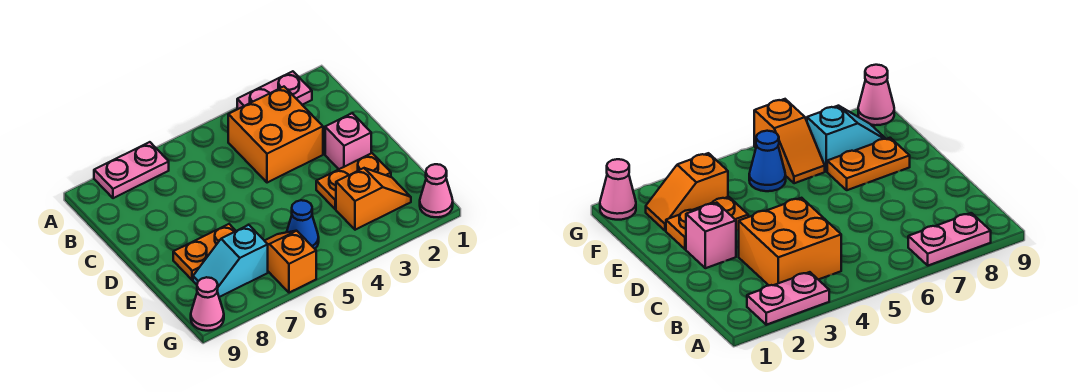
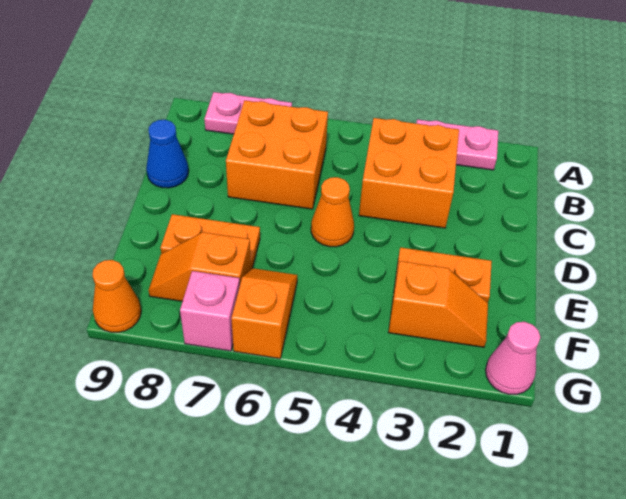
none -> orange 2x2 brick [226,100,328,209]
pink 1x1 brick [325,113,371,169] -> pink 1x1 brick moved to [180,271,240,351]
none -> orange 1x1 cone [311,177,354,247]
blue 1x1 cone [287,200,319,249] -> blue 1x1 cone moved to [146,120,189,188]
cyan 1x2 slope [193,225,268,297] -> orange 1x2 slope [148,232,251,301]
pink 1x1 cone [191,277,224,331] -> orange 1x1 cone [93,260,141,332]

